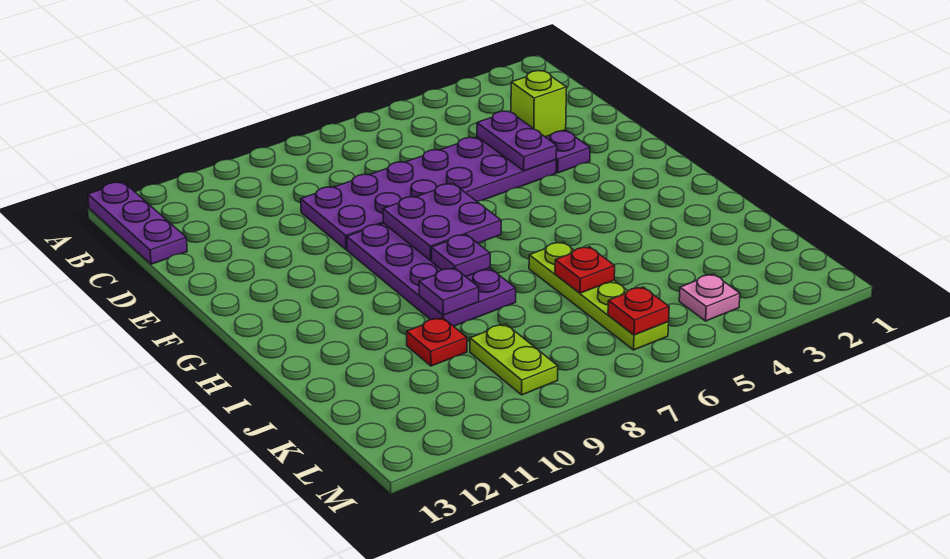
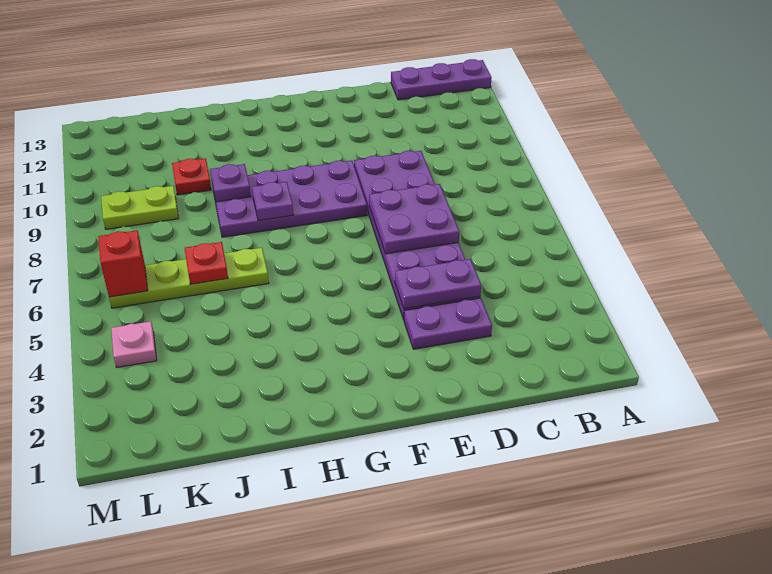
lime 1x1 brick [511,71,567,137] -> none
purple 2x2 plate [383,184,501,261] -> purple 2x2 plate moved to [369,184,459,254]
red 1x1 plate [608,287,669,335] -> red 1x1 brick [98,230,148,297]

